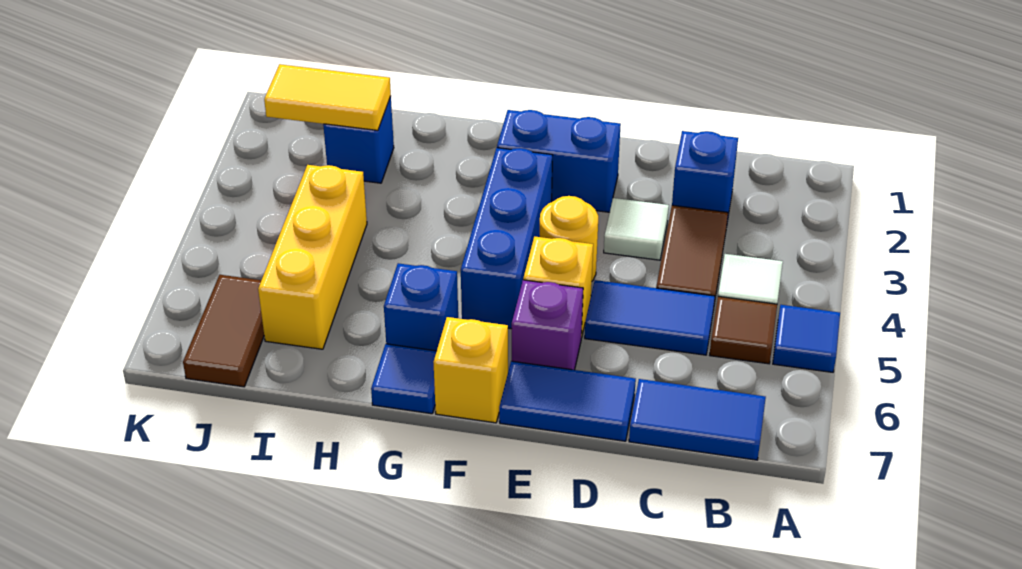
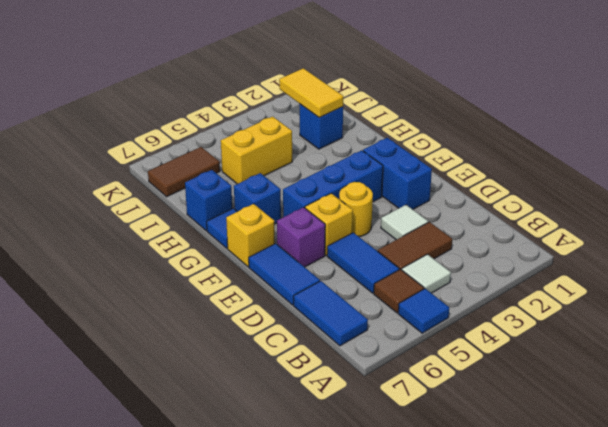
blue 1x1 brick [672,131,738,221] -> blue 1x1 brick moved to [185,170,232,231]
yellow 1x3 brick [258,165,367,349] -> yellow 1x2 brick [221,116,292,184]

